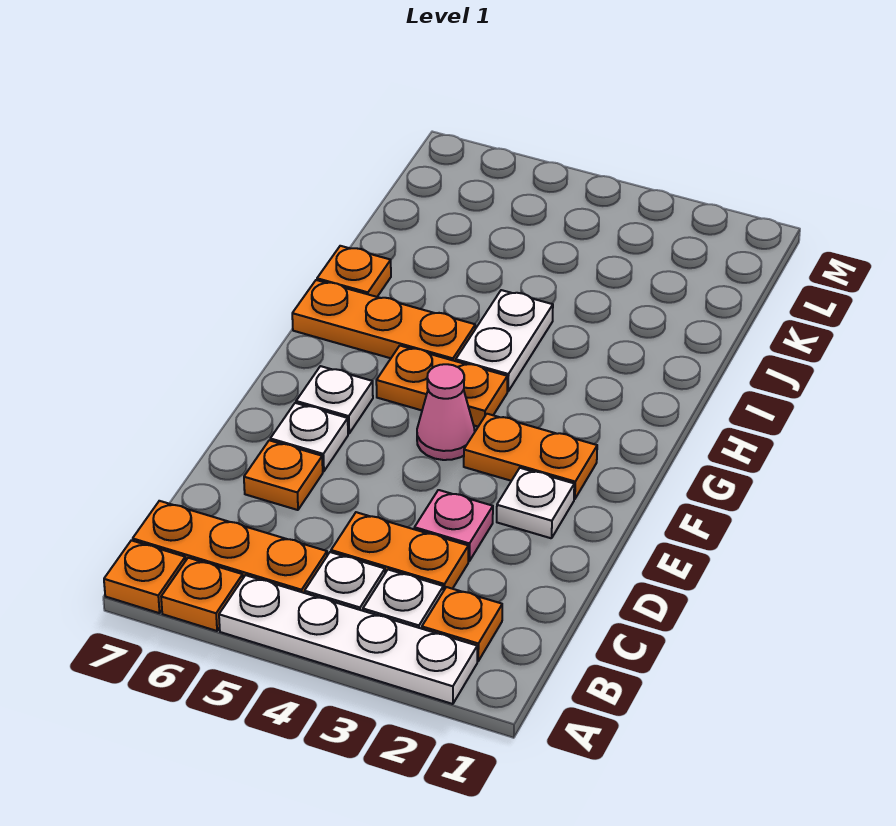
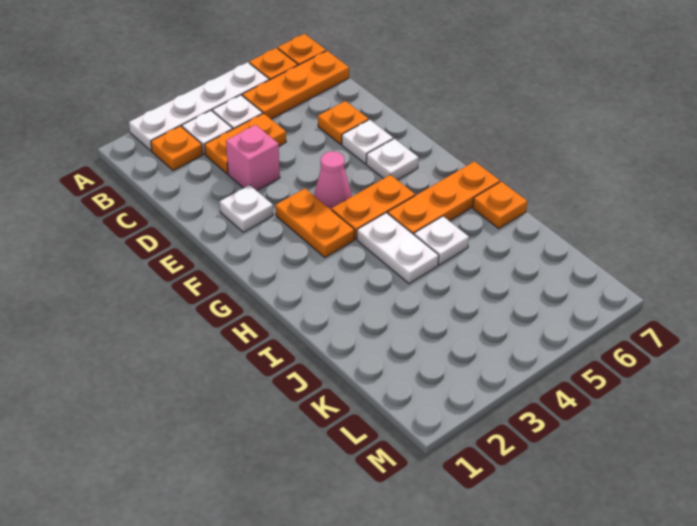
pink 1x1 plate [414,490,493,561] -> pink 1x1 brick [226,125,280,191]
orange 1x2 plate [464,414,597,499] -> orange 1x2 plate turned to [275,188,354,257]
none -> white 1x1 plate [414,216,469,265]

